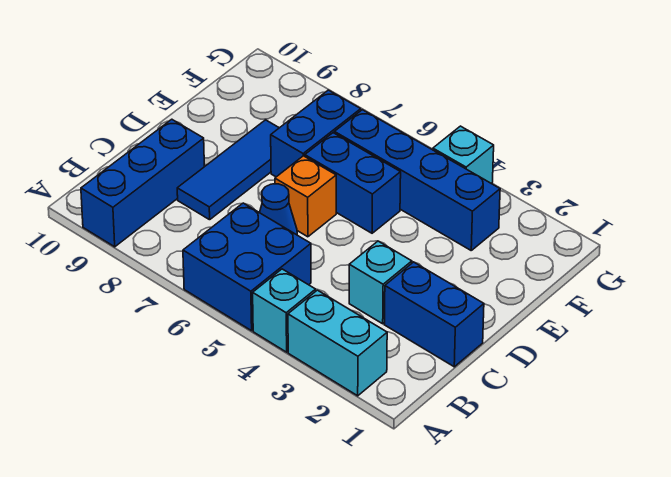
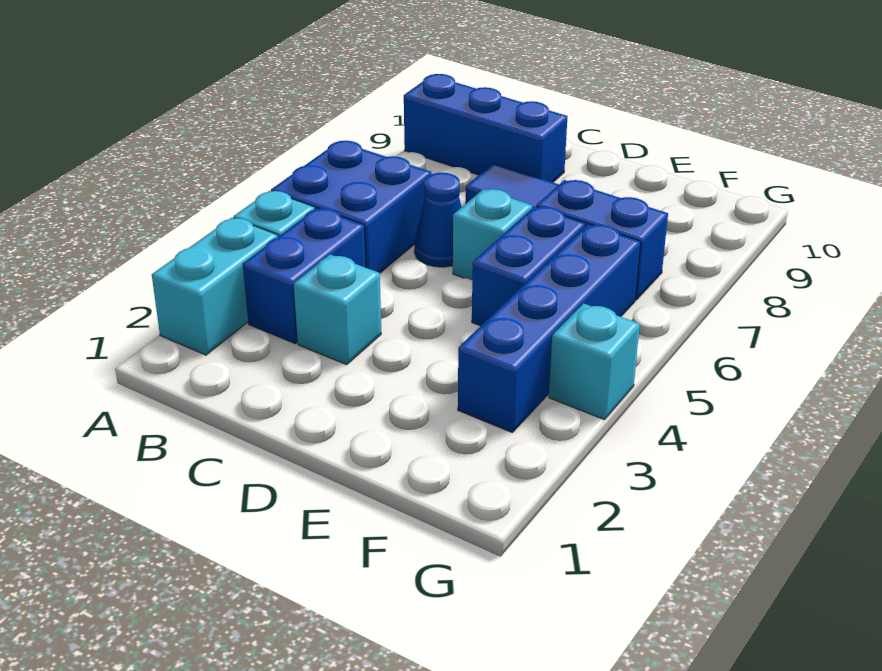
blue 1x2 brick [384,262,484,367] -> blue 1x2 brick moved to [243,208,366,344]
orange 1x1 brick [275,156,336,237] -> cyan 1x1 brick [453,189,532,280]

